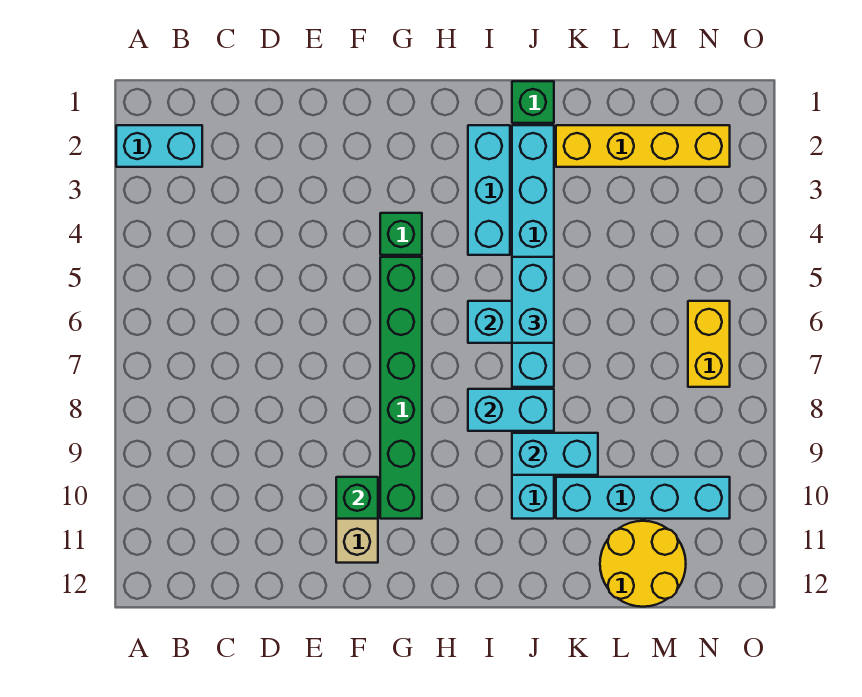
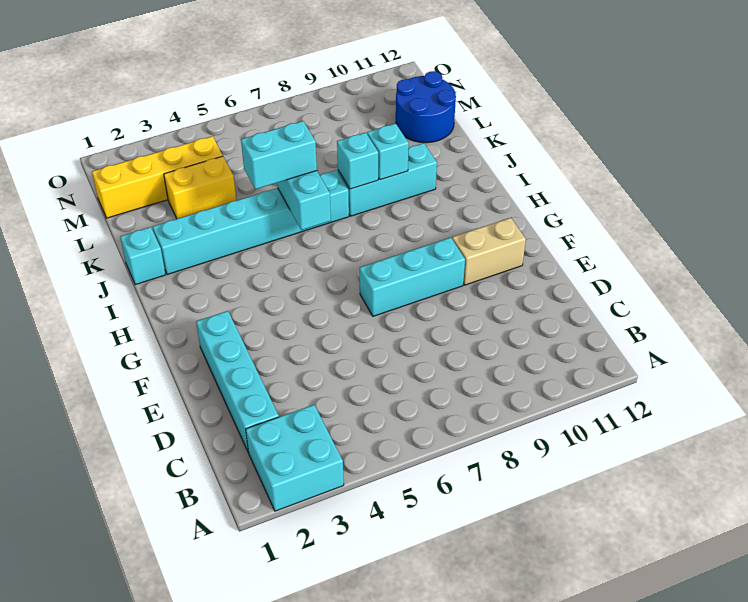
cyan 1x2 brick [116,125,202,167] -> cyan 2x2 brick [246,405,344,511]
green 1x1 brick [336,477,378,519] -> none
green 1x1 brick [380,213,422,255] -> none
green 1x6 brick [380,257,422,519] -> none
cyan 1x3 brick [468,125,510,255] -> cyan 1x3 brick moved to [360,237,465,316]
cyan 1x2 brick [468,389,554,431] -> cyan 1x1 brick [337,132,378,189]
green 1x1 brick [512,81,554,123] -> cyan 1x1 brick [120,227,166,285]
cyan 1x2 brick [512,433,598,475] -> cyan 1x1 brick [367,123,409,180]
yellow 1x4 brick [556,125,730,167] -> yellow 1x4 brick turned to [92,136,223,218]
cyan 1x4 brick [556,477,730,519] -> cyan 1x4 brick moved to [196,311,279,453]
yellow 2x2 round brick [600,521,686,607] -> blue 2x2 round brick [396,71,456,143]
yellow 1x2 brick [688,301,730,387] -> yellow 1x2 brick moved to [164,156,236,219]

